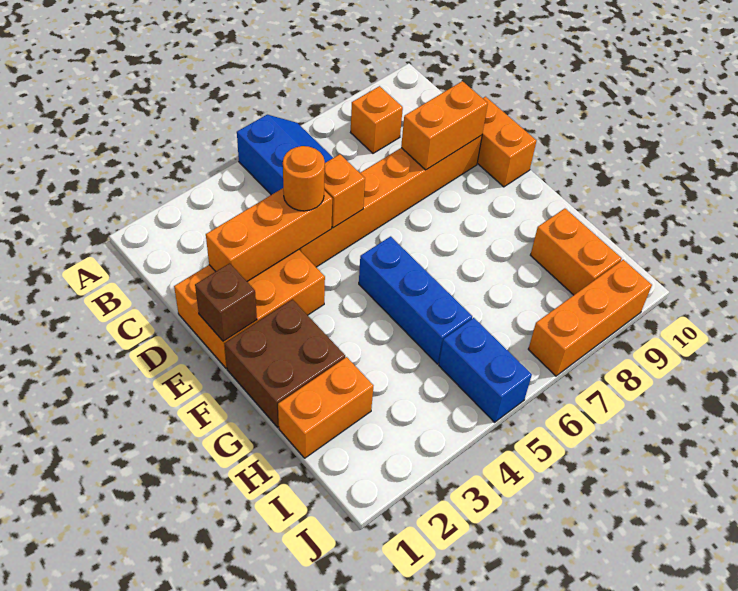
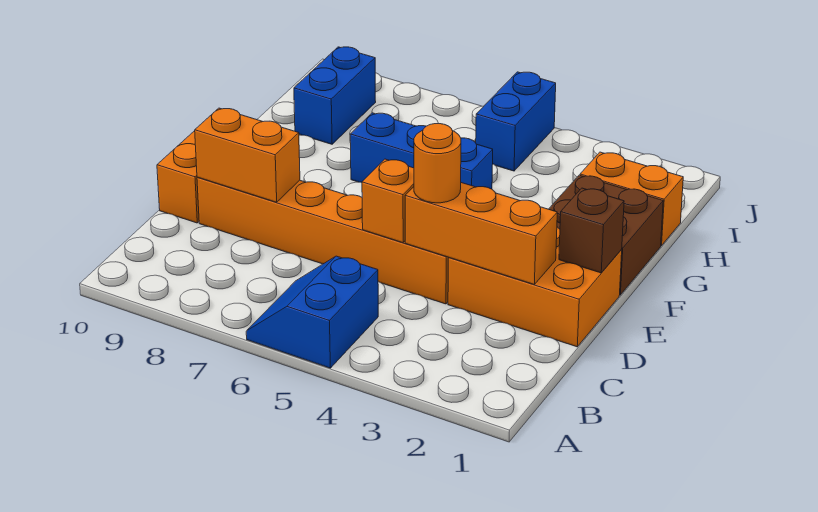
orange 1x1 brick [351,86,403,153] -> none
blue 1x3 brick [359,236,472,364] -> blue 1x3 brick turned to [350,113,493,189]
orange 1x2 brick [531,209,622,295] -> blue 1x2 brick [294,47,376,144]
orange 1x3 brick [528,260,652,376] -> none

